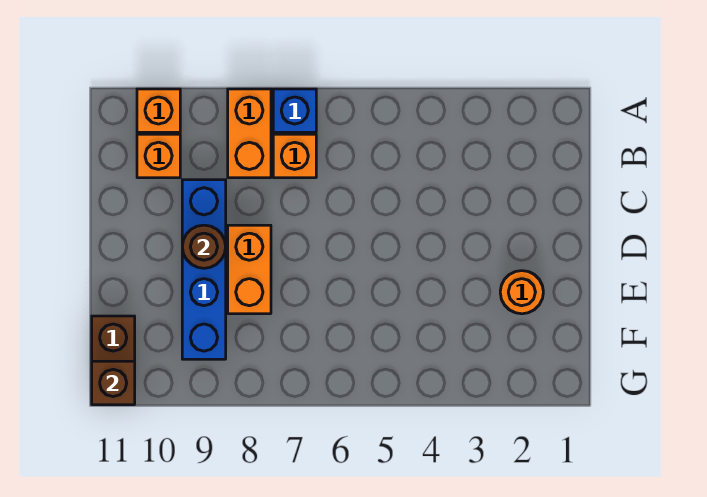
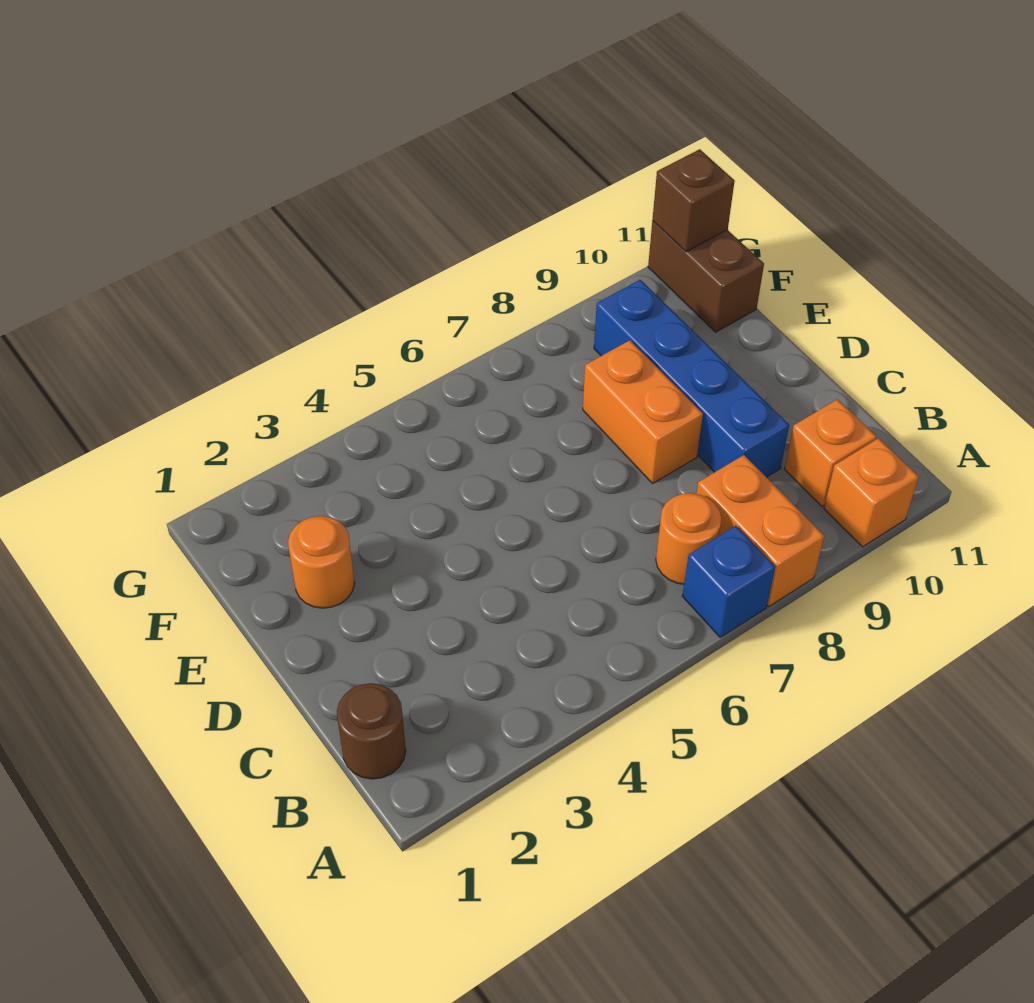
orange 1x1 brick [273,134,316,178] -> orange 1x1 round brick [656,493,721,584]
brown 1x1 round brick [182,225,226,268] -> brown 1x1 round brick moved to [337,683,406,779]

